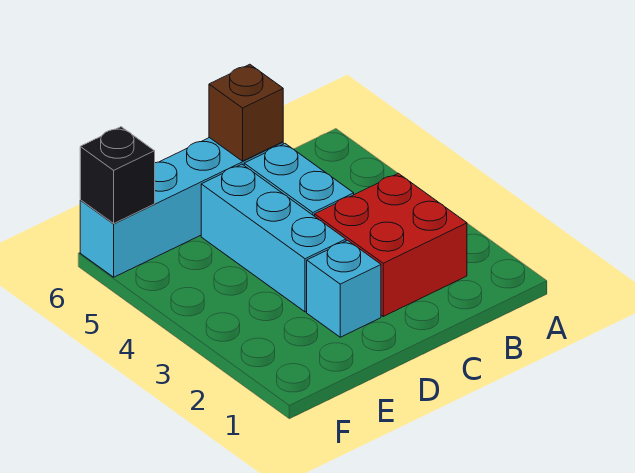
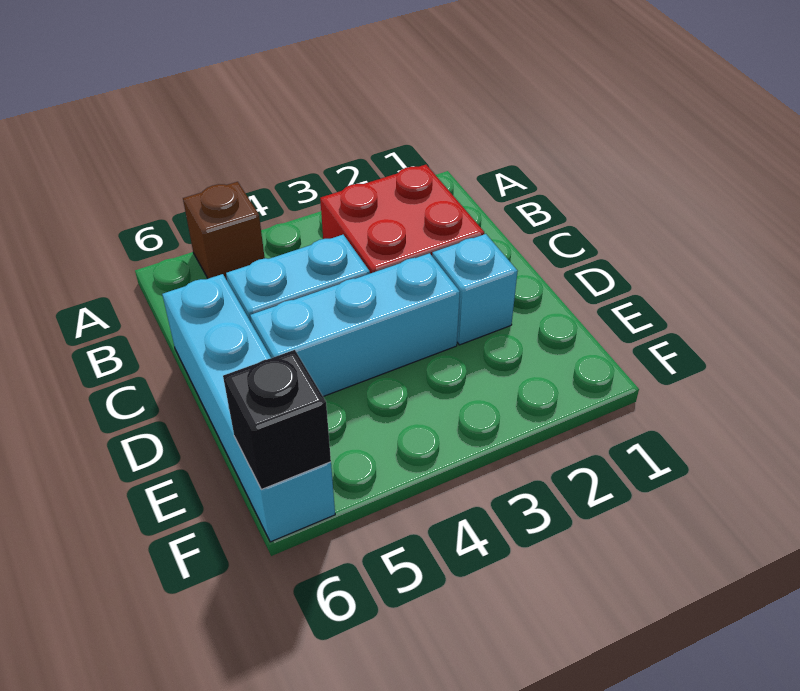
brown 1x1 brick [209,64,283,161] -> brown 1x1 brick moved to [183,182,265,280]

